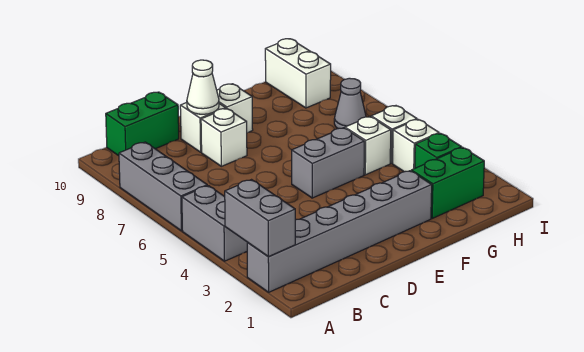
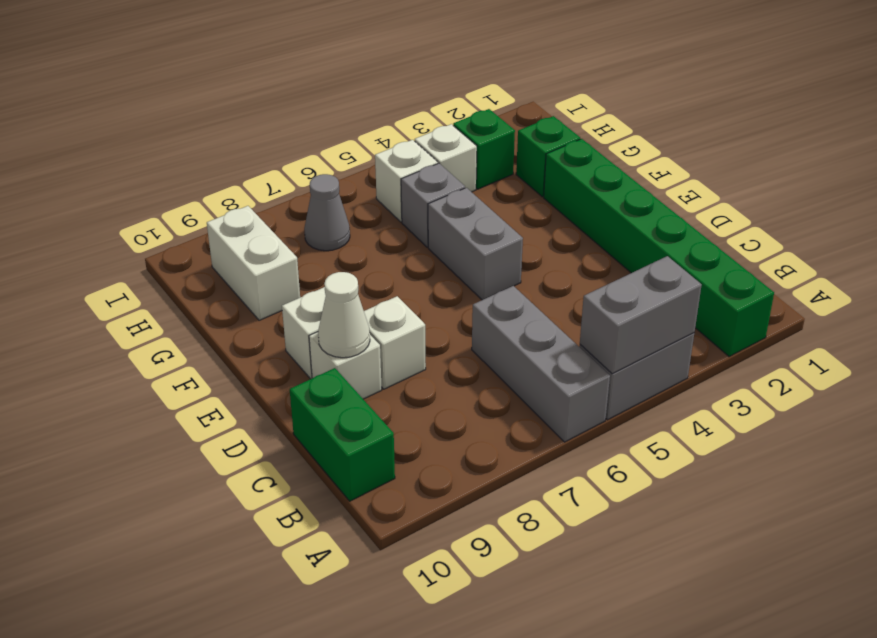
grey 1x6 brick [247,171,432,292] -> green 1x6 brick [544,139,774,357]
grey 1x2 brick [225,180,295,257] -> grey 1x2 brick moved to [580,256,702,374]
grey 1x3 brick [119,142,207,231] -> grey 1x3 brick turned to [472,286,610,442]
green 1x2 brick [411,147,484,219] -> green 1x1 brick [516,116,580,197]
white 1x1 brick [345,116,391,175] -> grey 1x1 brick [401,163,465,247]
white 1x2 brick [265,39,331,108] -> white 1x2 brick turned to [207,206,300,320]

